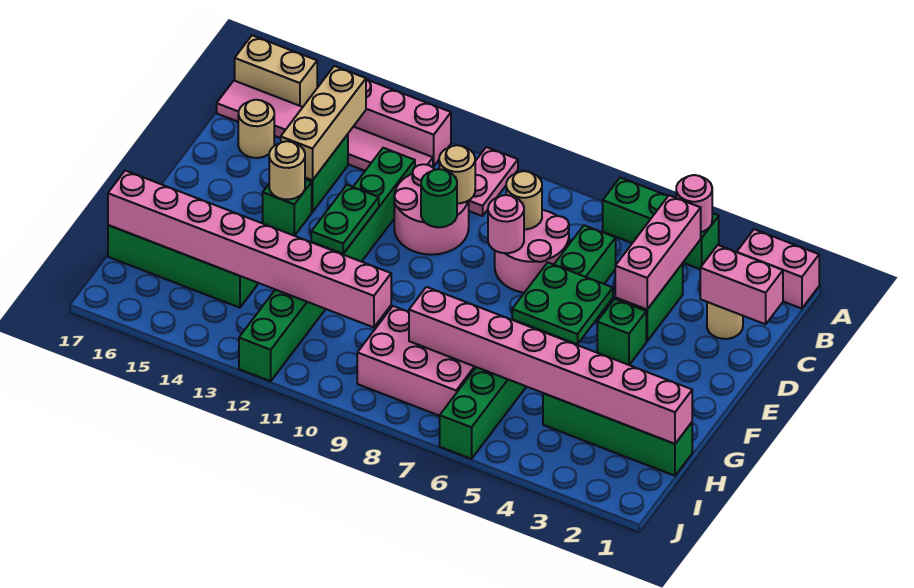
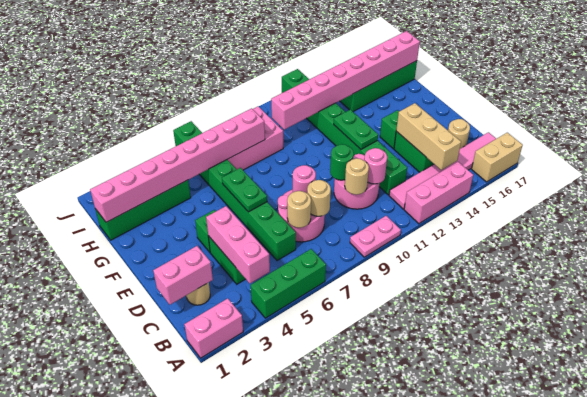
pink 1x1 round brick [676,175,712,232] -> pink 1x1 round brick moved to [364,148,387,184]
pink 1x2 plate [469,147,518,216] -> pink 1x2 plate turned to [350,216,401,257]
green 2x2 plate [512,262,613,344] -> green 1x2 plate [222,168,267,212]
tan 1x1 round brick [269,141,305,200] -> tan 1x1 round brick moved to [287,191,311,228]

